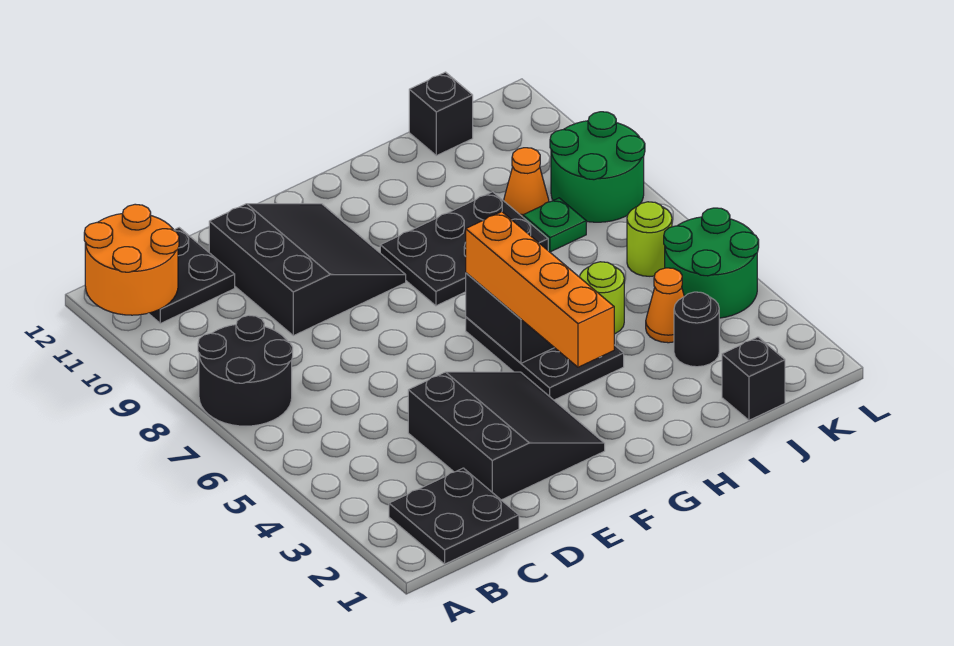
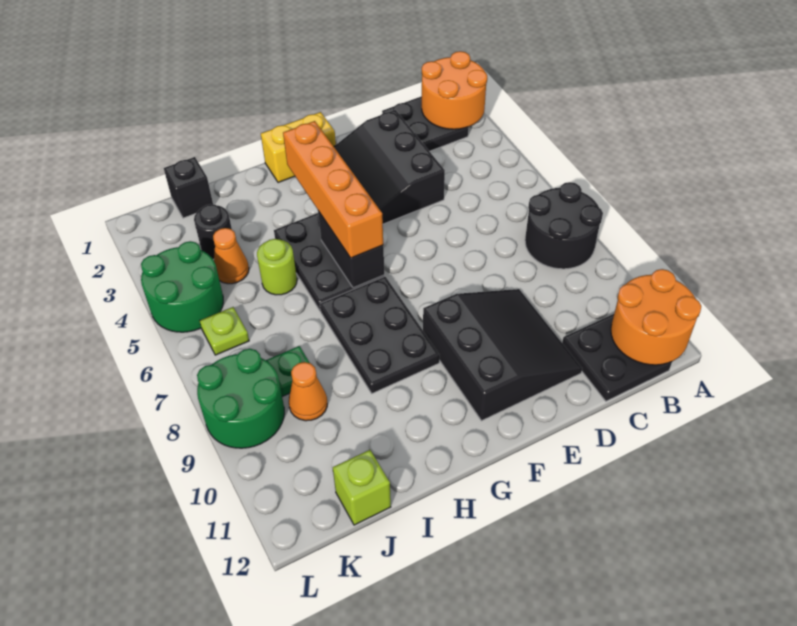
none -> orange 2x2 round brick [422,51,487,129]
black 3x3 slope [209,204,406,336] -> black 3x3 slope turned to [423,289,582,421]
none -> yellow 1x2 brick [261,112,336,183]
black 2x3 plate [380,192,548,306] -> black 2x3 plate turned to [320,277,440,393]
black 1x1 brick [409,72,473,156] -> lime 1x1 brick [333,450,391,525]
lime 1x1 round brick [627,202,672,276] -> lime 1x1 plate [200,307,249,355]

